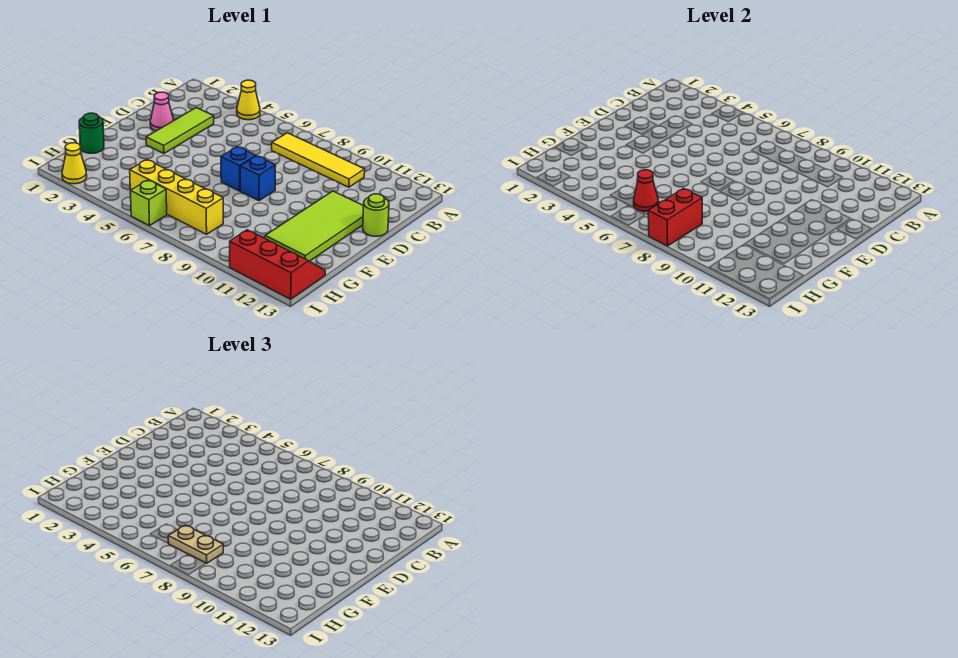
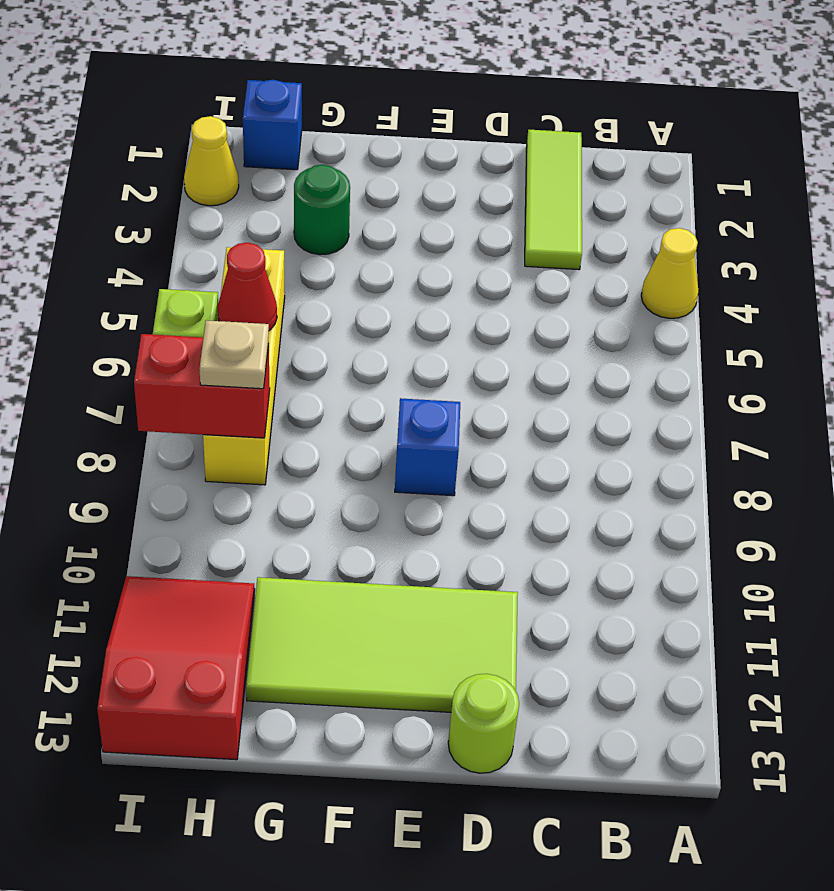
yellow 1x4 tile [272,133,365,187] -> none
lime 1x3 tile [146,108,214,154] -> lime 1x3 tile turned to [525,130,582,270]
pink 1x1 cone [150,92,174,131] -> none
blue 1x1 brick [221,147,256,191] -> blue 1x1 brick moved to [243,80,302,170]
green 1x1 round brick [79,113,104,153] -> green 1x1 round brick moved to [294,165,350,255]
tan 1x2 plate [168,525,223,563] -> tan 1x1 plate [200,320,269,389]
red 2x3 slope [230,230,325,299] -> red 2x3 slope turned to [97,576,255,760]

